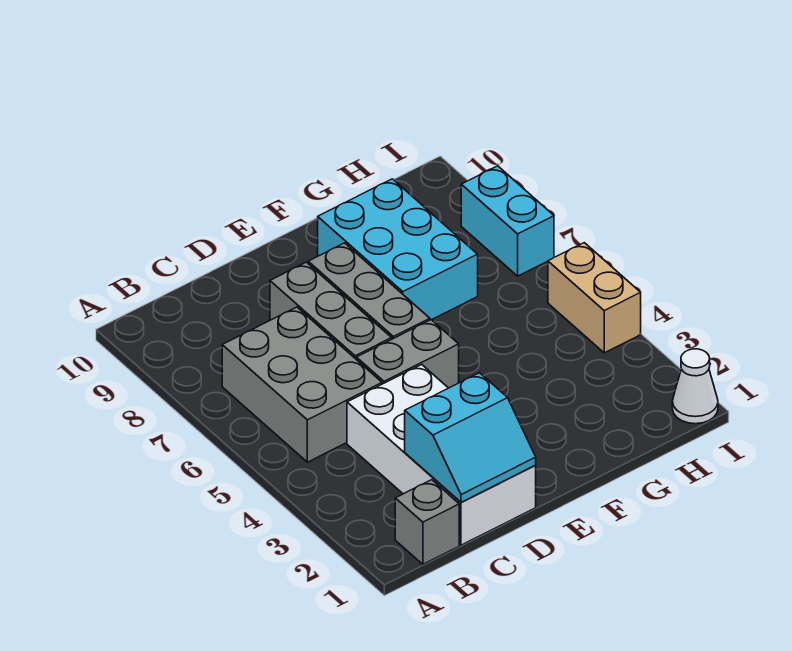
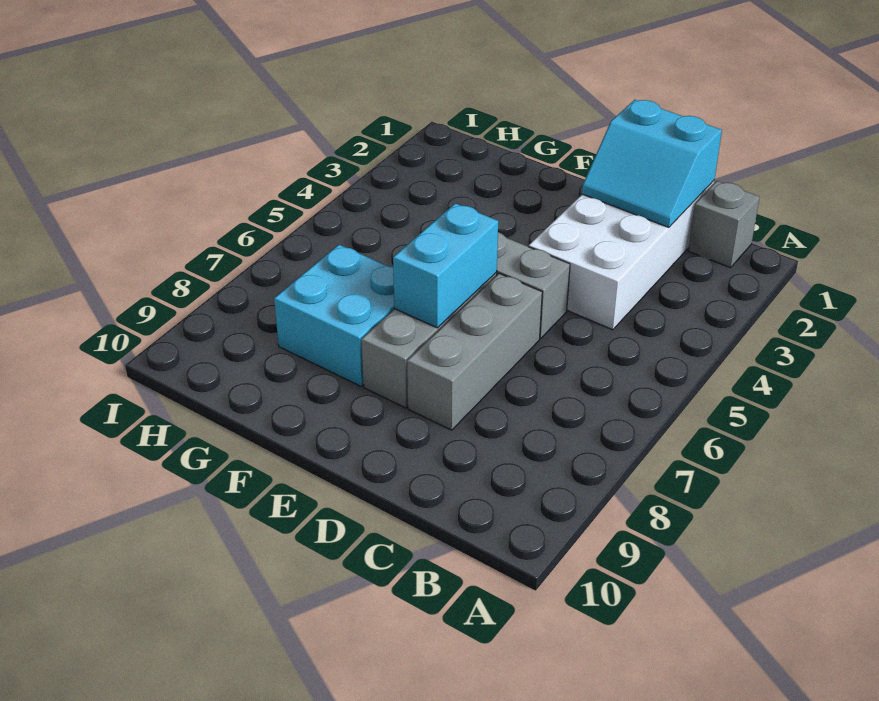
grey 2x3 brick [222,307,382,462] -> none
cyan 2x2 slope [405,373,536,503] -> cyan 2x2 slope turned to [582,100,722,227]
cyan 2x3 brick [318,179,478,320] -> cyan 2x2 brick [274,245,394,387]
white 1x1 cone [672,349,718,424] -> none
tan 1x2 brick [548,243,641,353] -> none
cyan 1x2 brick [461,166,554,276] -> cyan 1x2 brick moved to [393,203,498,328]

